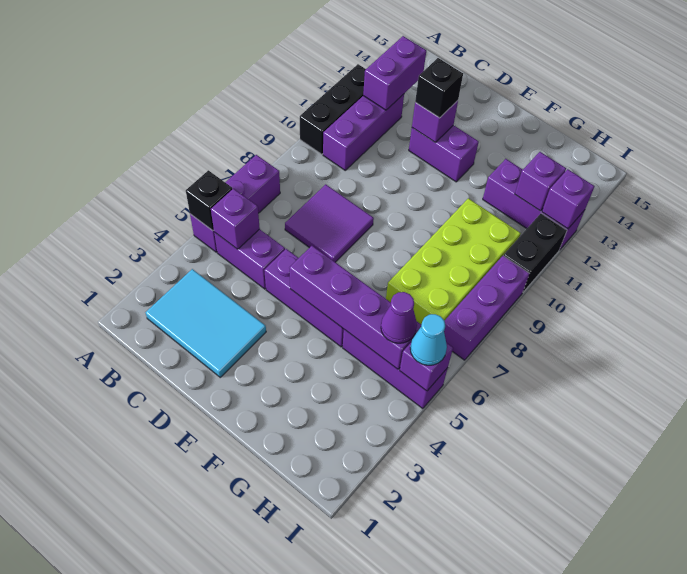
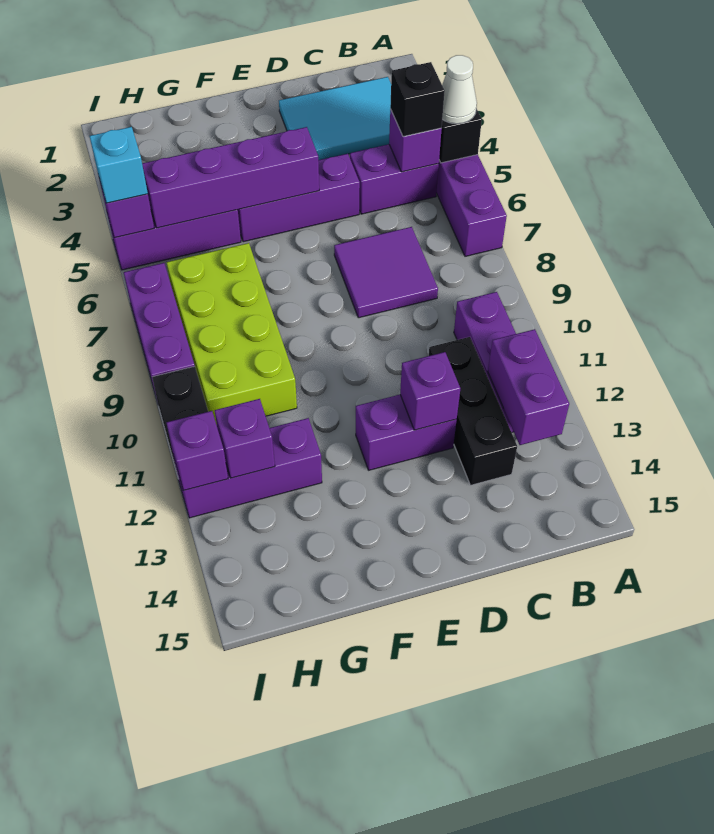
none -> white 1x1 cone [442,55,477,124]
black 1x3 brick [300,64,366,154] -> black 1x3 brick moved to [429,337,517,485]
black 1x1 brick [415,58,463,118] -> black 1x1 brick moved to [390,62,445,136]
purple 1x1 cone [381,292,417,343] -> none
cyan 1x1 cone [410,314,447,365] -> cyan 1x1 brick [90,127,148,203]

